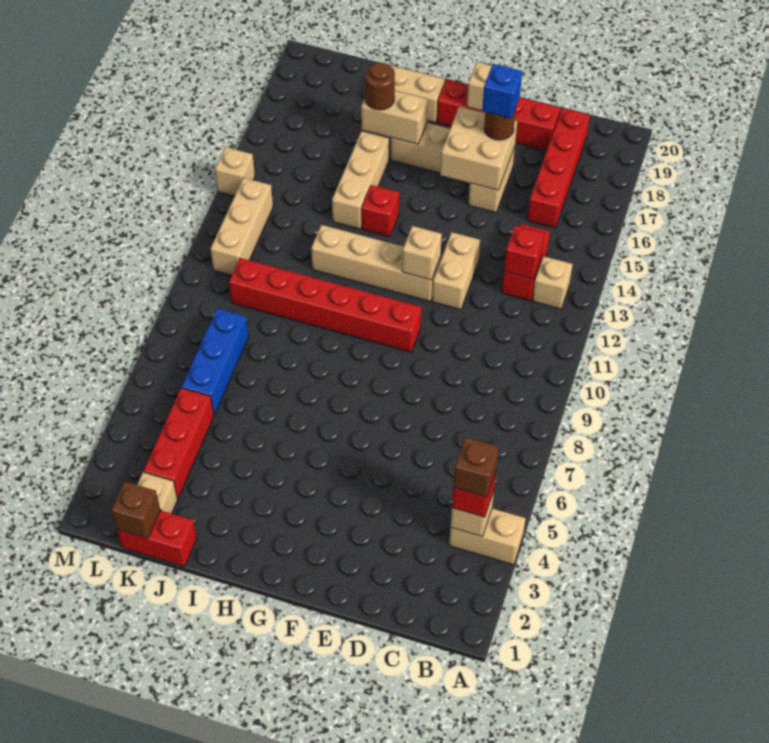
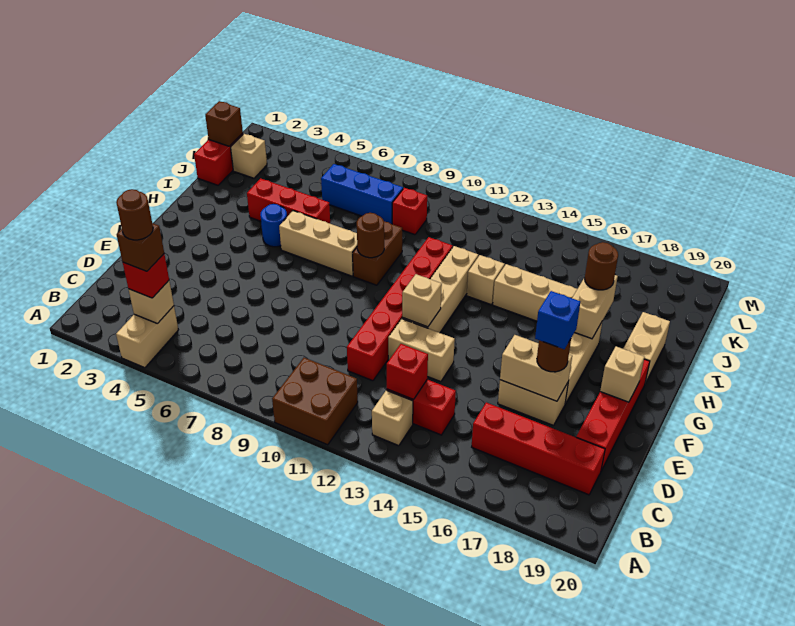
none -> brown 2x2 brick [272,358,358,445]
none -> brown 1x1 round brick [116,189,153,240]
tan 2x2 brick [440,107,517,190] -> tan 1x2 brick [500,335,572,401]
red 1x6 brick [229,258,421,352] -> red 1x6 brick moved to [347,237,453,381]
none -> blue 1x1 round brick [260,204,287,247]
none -> brown 1x2 brick [353,222,402,285]
none -> brown 1x1 round brick [357,213,384,258]
red 1x1 brick [362,185,399,237] -> red 1x1 brick moved to [392,188,427,235]
red 1x3 brick [144,388,214,499] -> red 1x3 brick moved to [247,178,330,223]
tan 1x3 brick [211,178,273,275] -> tan 1x3 brick moved to [279,211,357,276]
tan 1x1 brick [215,147,255,196] -> tan 1x1 brick moved to [467,255,505,305]

